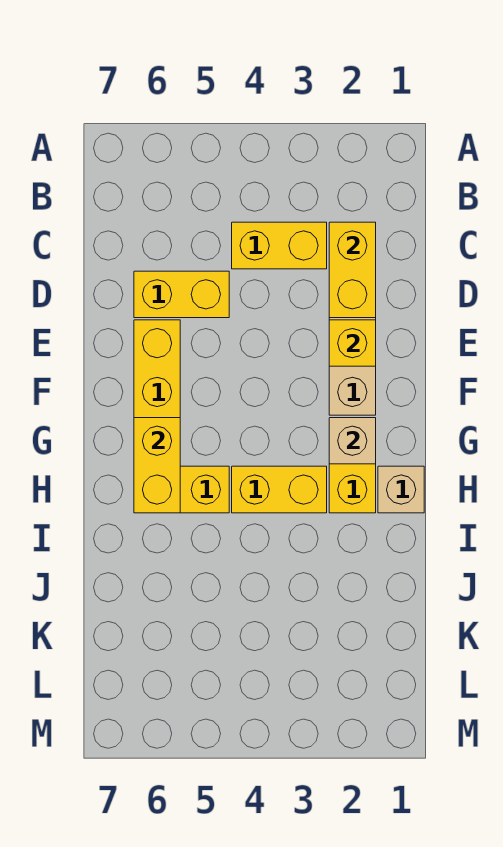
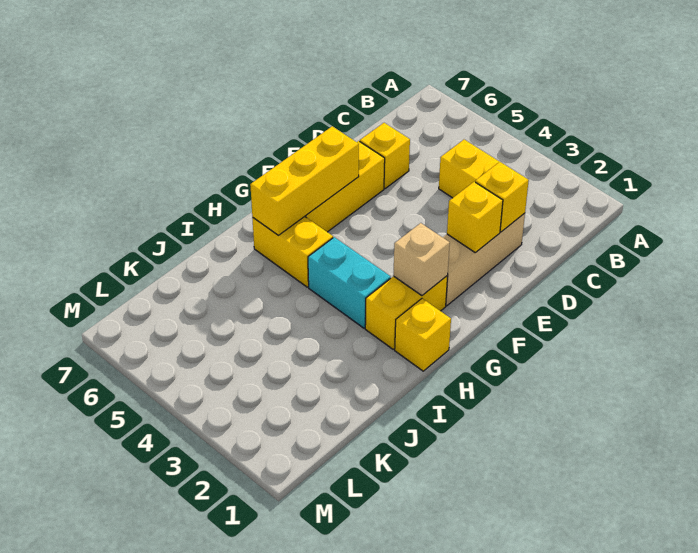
yellow 1x2 brick [329,222,376,318] -> yellow 1x1 brick [475,162,529,232]
yellow 1x2 brick [134,271,229,318] -> yellow 1x1 brick [360,123,410,189]
yellow 1x2 brick [134,418,180,513] -> yellow 1x3 brick [250,126,359,235]
tan 1x1 brick [378,466,424,513] -> yellow 1x1 brick [395,299,451,371]
yellow 1x2 brick [232,466,327,513] -> cyan 1x2 brick [308,237,391,328]

